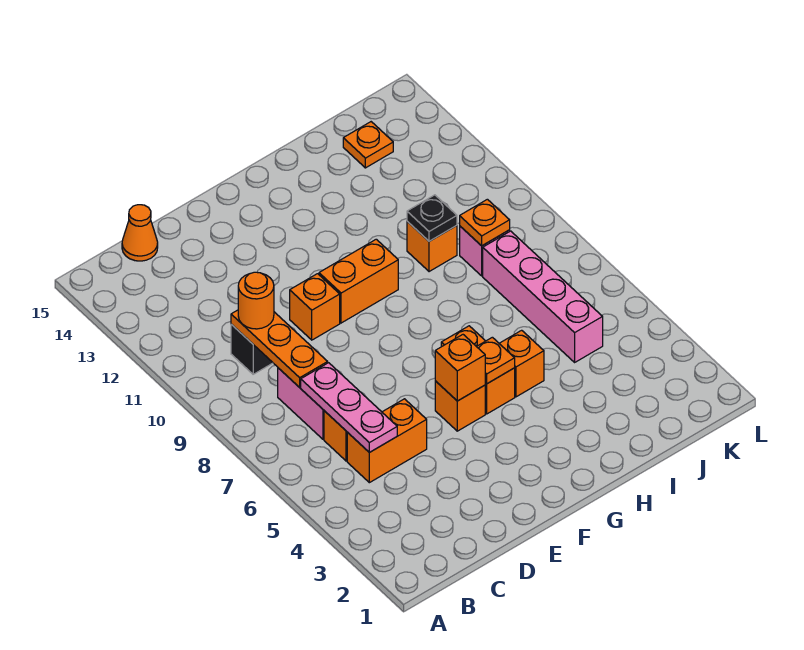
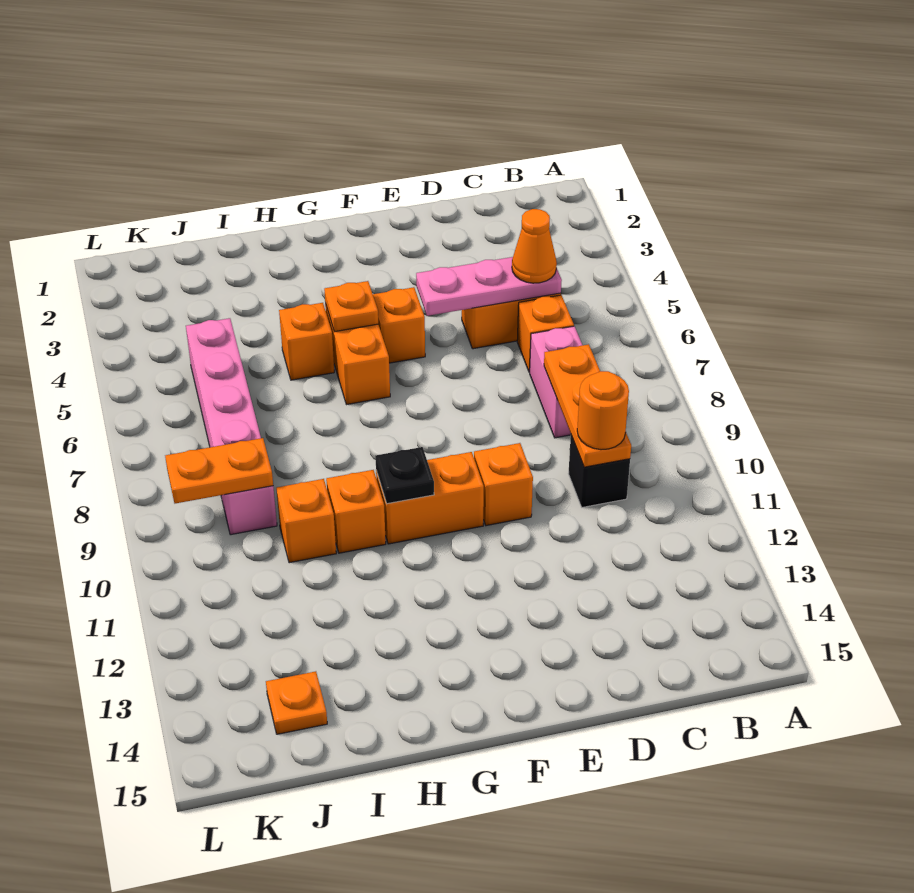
pink 1x3 plate [301,363,397,452] -> pink 1x3 plate turned to [416,257,562,316]
orange 1x1 cone [122,205,158,261] -> orange 1x1 cone moved to [512,209,557,283]
orange 1x1 brick [435,335,485,401] -> orange 1x1 brick moved to [326,470,386,553]
black 1x1 plate [407,195,457,241] -> black 1x1 plate moved to [375,447,434,504]
orange 1x1 plate [460,199,510,246] -> orange 1x2 plate [165,438,273,503]

